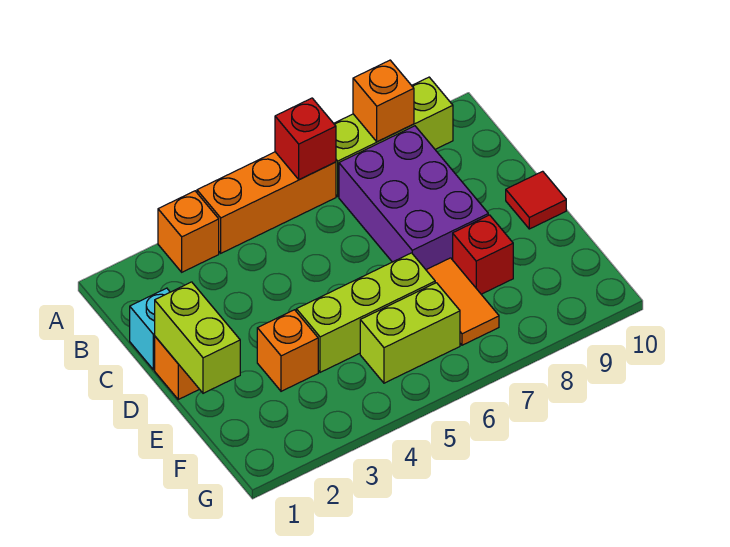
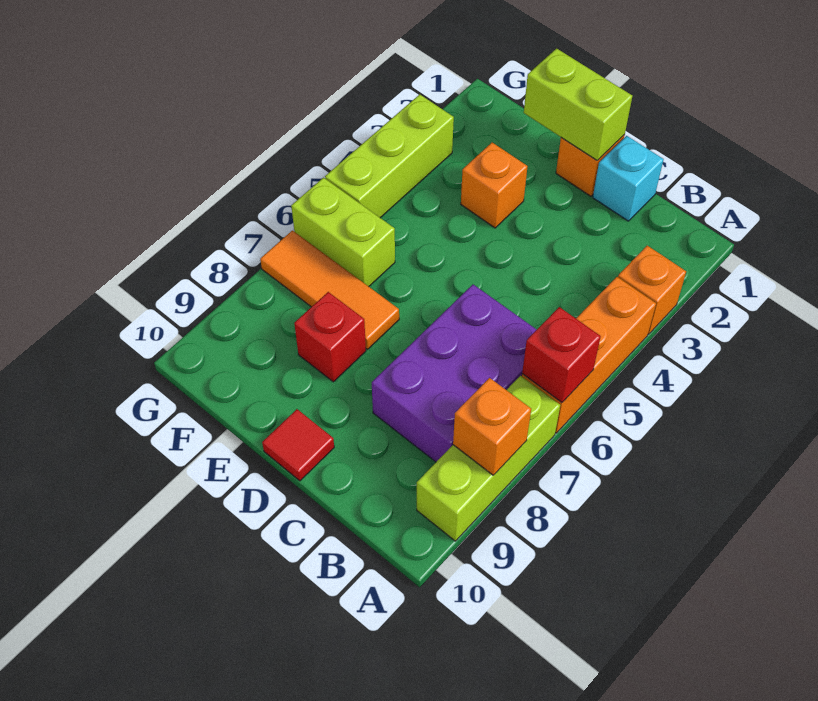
purple 2x3 brick [339,126,488,270] -> purple 2x3 brick turned to [372,284,537,462]
lime 1x3 brick [296,253,435,372] -> lime 1x3 brick moved to [325,94,454,218]
orange 1x2 tile [426,258,499,345] -> orange 1x3 tile [260,231,399,349]
lime 1x2 brick [360,283,460,383] -> lime 1x2 brick turned to [291,178,395,286]

